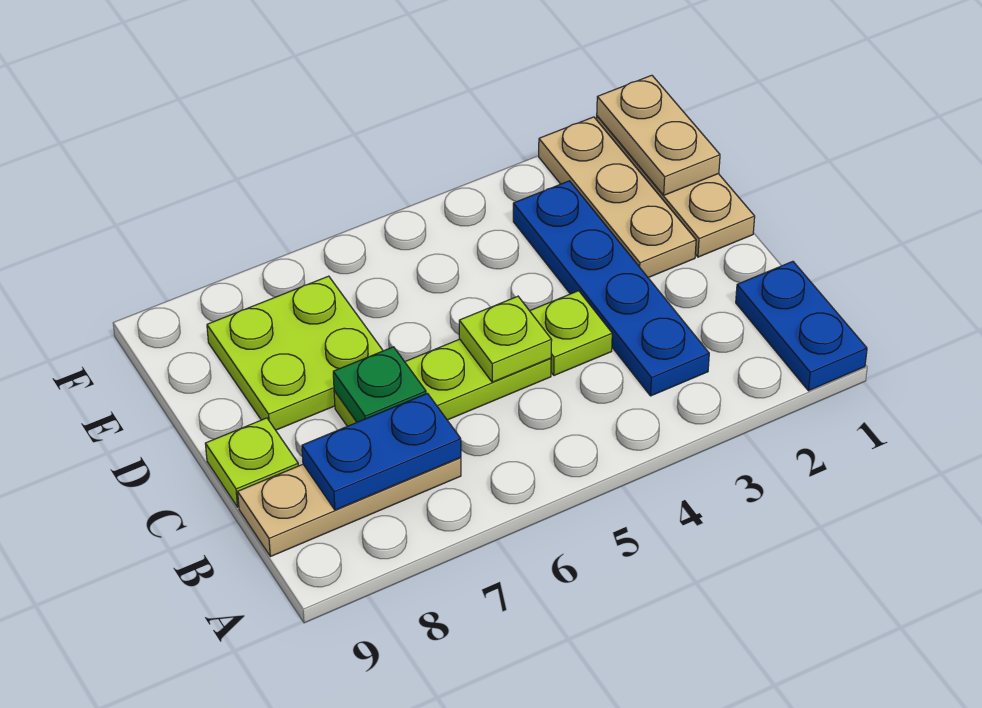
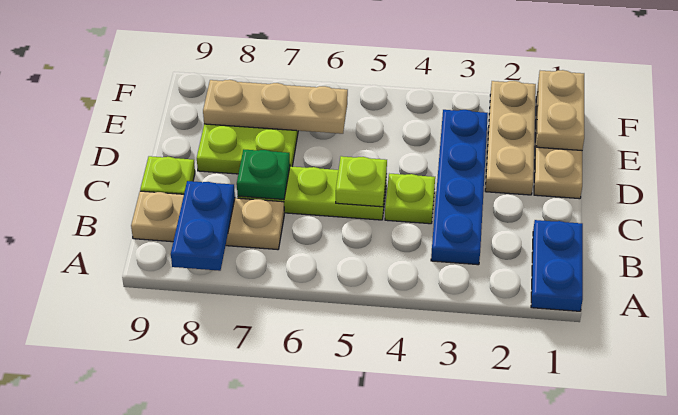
blue 1x2 plate [302,394,461,510] -> blue 1x2 plate turned to [171,181,235,271]
none -> tan 1x3 plate [203,80,348,134]

